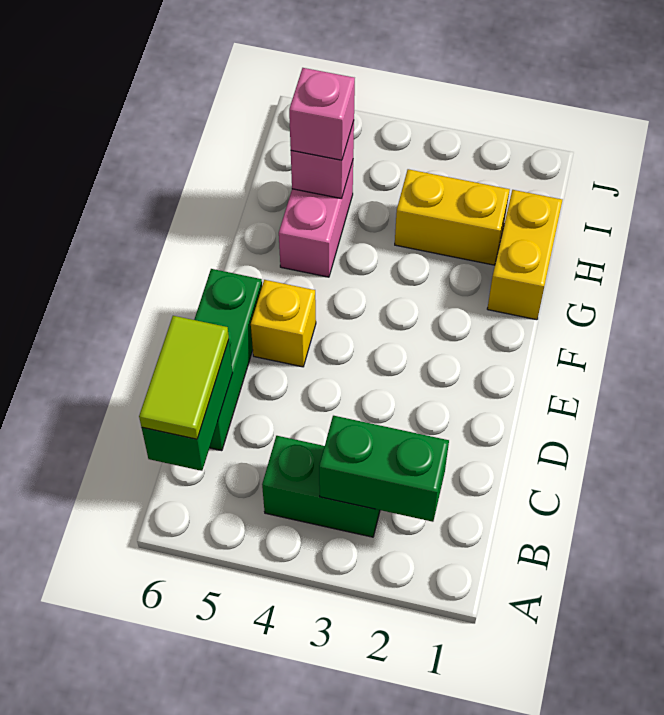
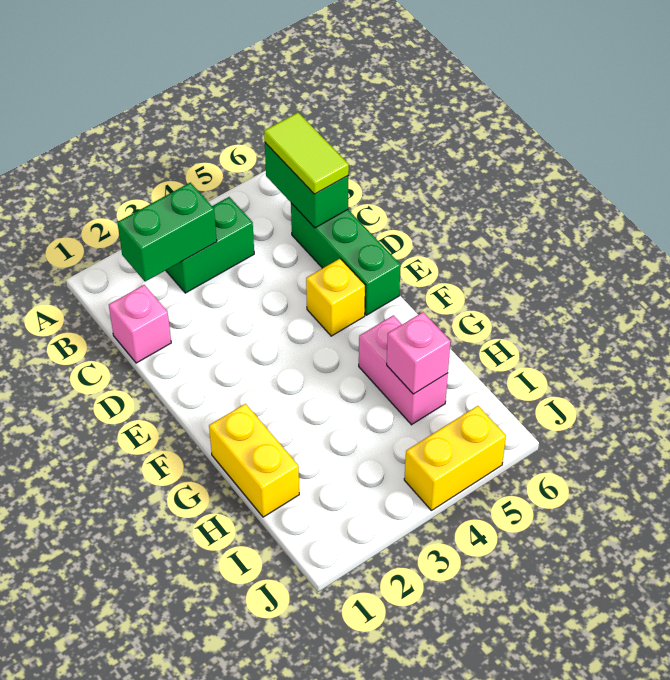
yellow 1x2 brick [395,169,510,265] -> yellow 1x2 brick moved to [404,406,506,511]
pink 1x1 brick [289,68,355,160] -> pink 1x1 brick moved to [109,285,171,363]

